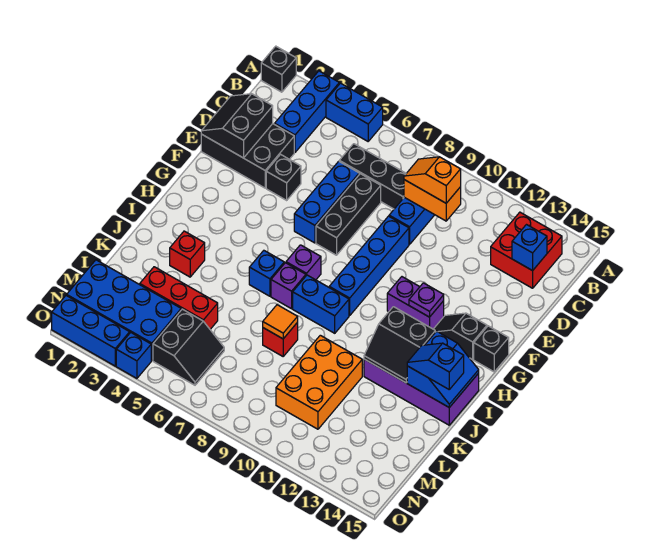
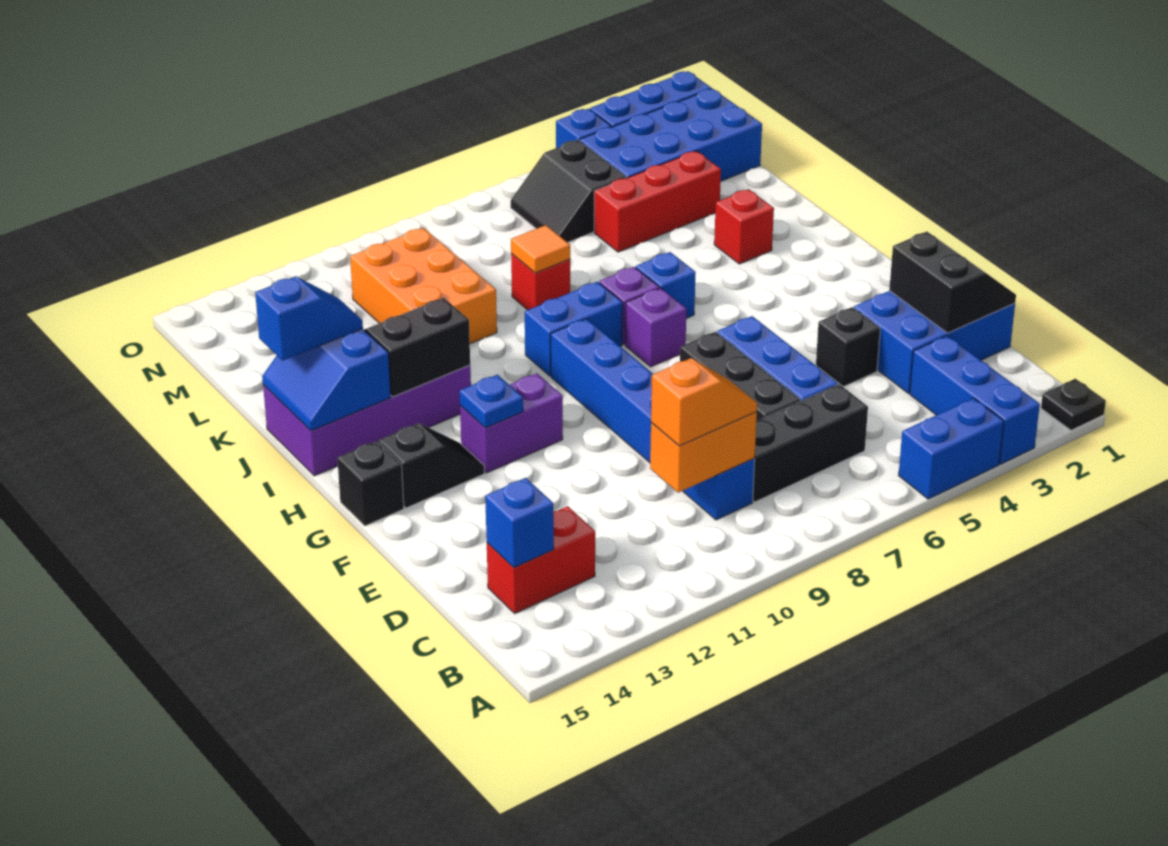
black 1x1 brick [261,46,296,92] -> black 1x1 plate [1041,379,1106,430]
red 2x2 brick [491,212,562,288] -> red 1x2 brick [487,506,595,613]
black 2x3 brick [201,124,294,188] -> blue 2x3 brick [854,291,1015,393]
purple 1x1 plate [409,283,444,317] -> blue 1x1 plate [460,375,523,428]

